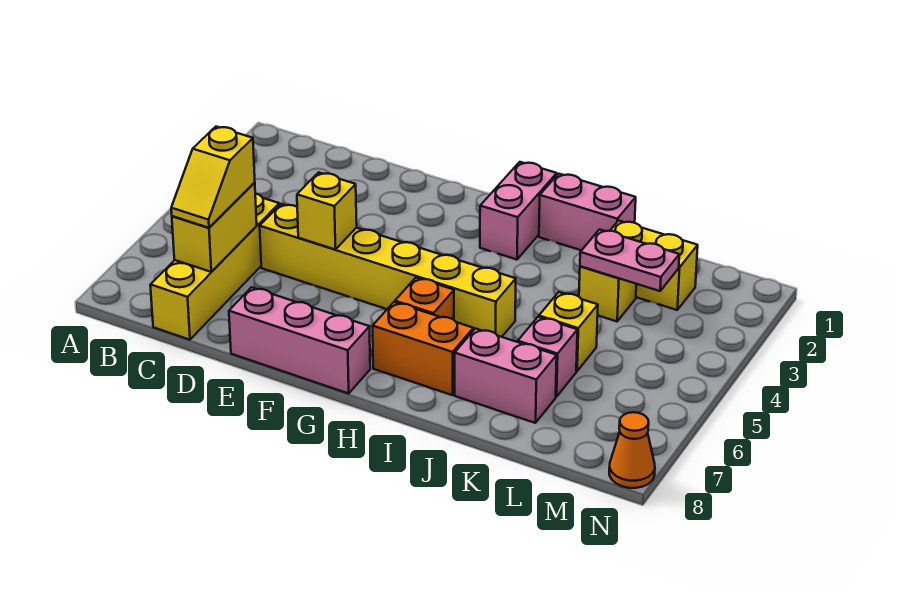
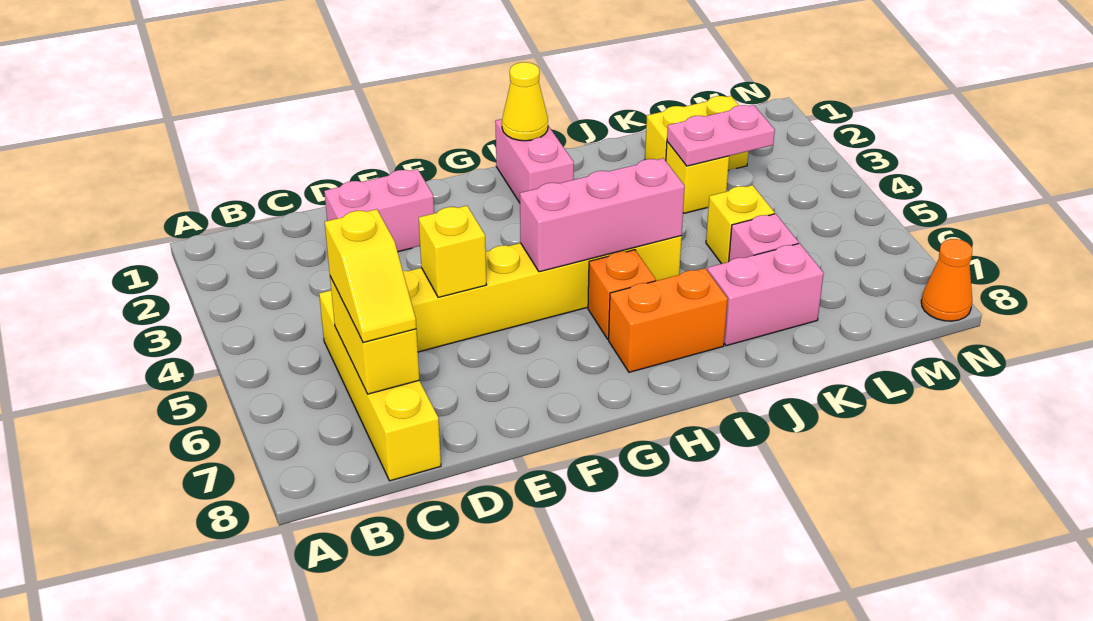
pink 1x3 brick [229,287,370,393] -> pink 1x3 brick moved to [520,158,685,272]
none -> yellow 1x1 cone [502,62,548,141]
pink 1x2 brick [539,174,636,250] -> pink 1x2 brick moved to [324,169,434,252]

